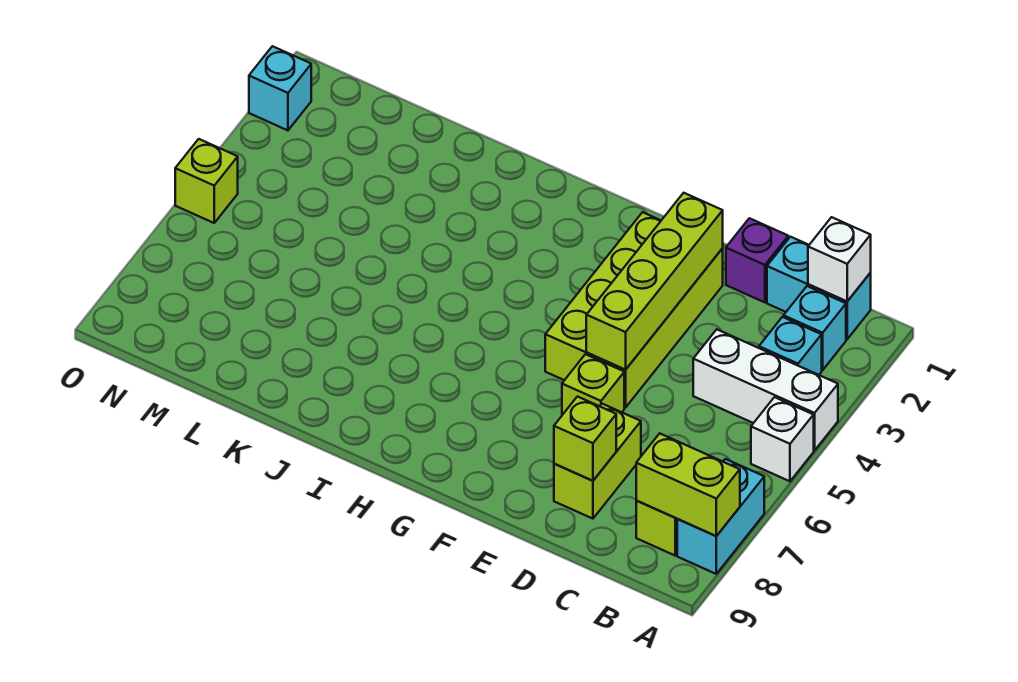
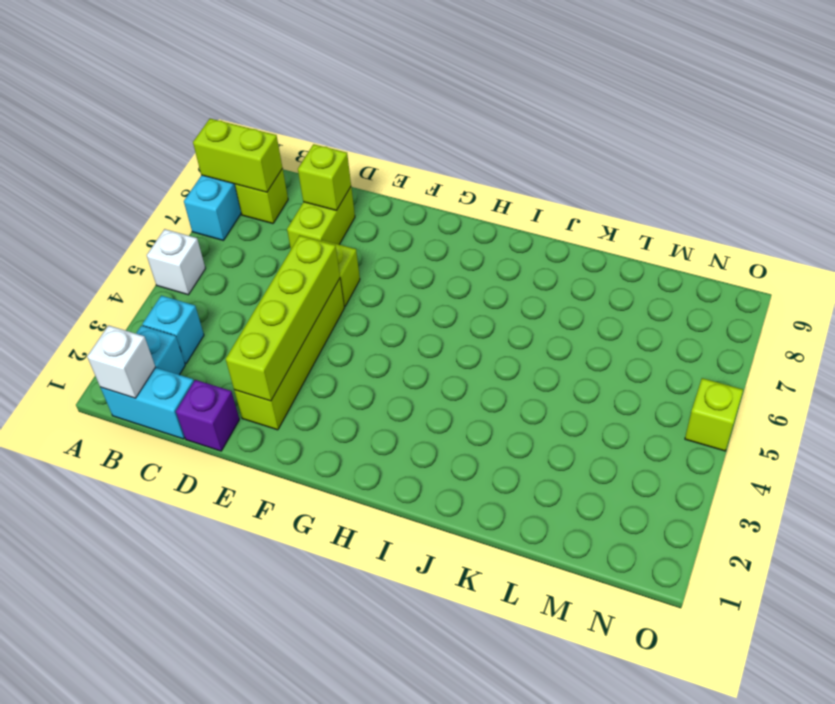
white 1x3 brick [693,330,838,450] -> none
lime 2x4 brick [545,212,723,408] -> lime 1x4 brick [234,279,344,430]
cyan 1x1 brick [249,46,311,130] -> none

